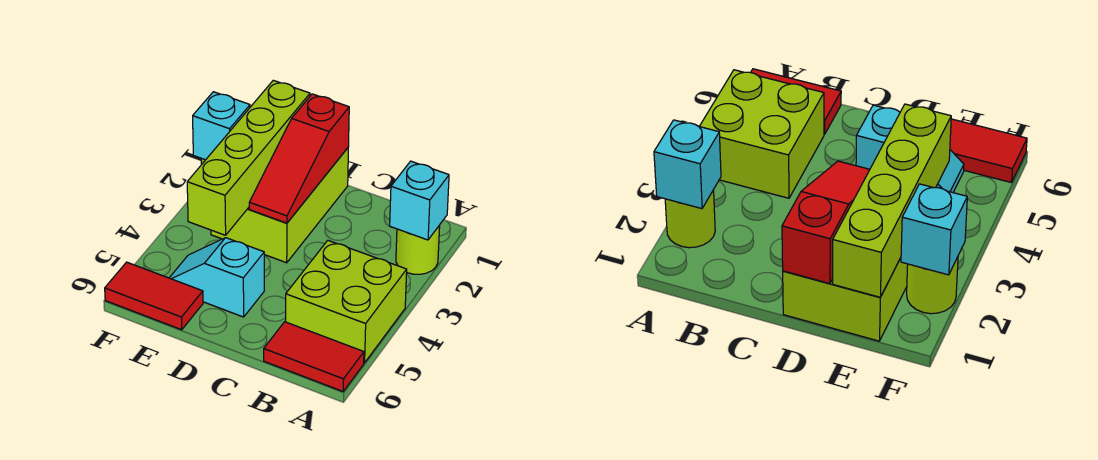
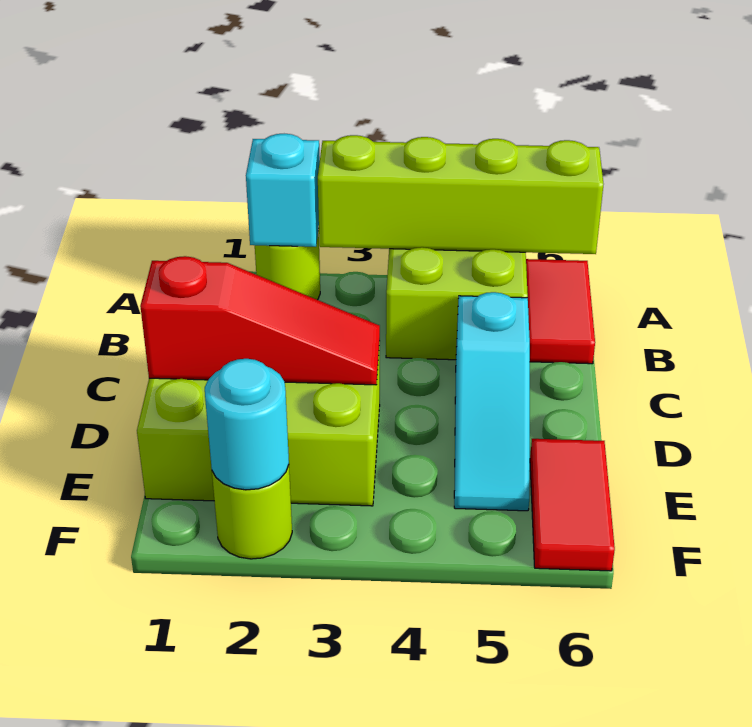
cyan 1x2 slope [170,238,264,317] -> cyan 1x3 slope [454,292,530,511]
lime 1x4 brick [187,80,310,235] -> lime 1x4 brick moved to [318,135,603,254]
cyan 1x1 brick [193,92,250,160] -> cyan 1x1 round brick [205,359,289,490]

